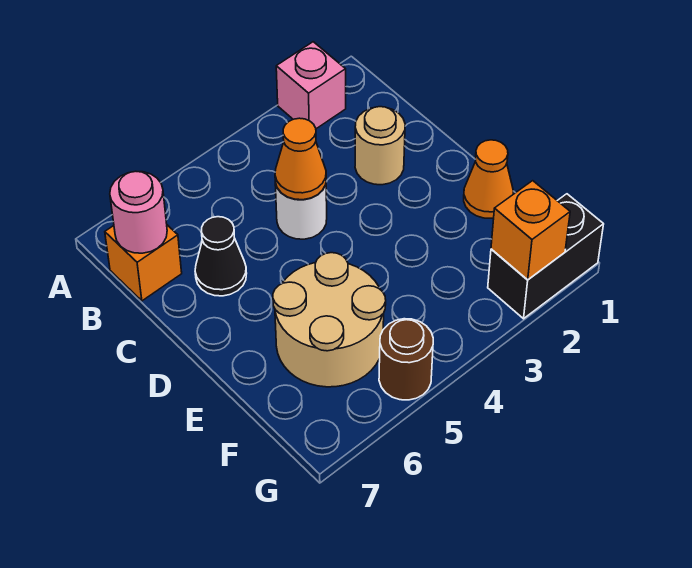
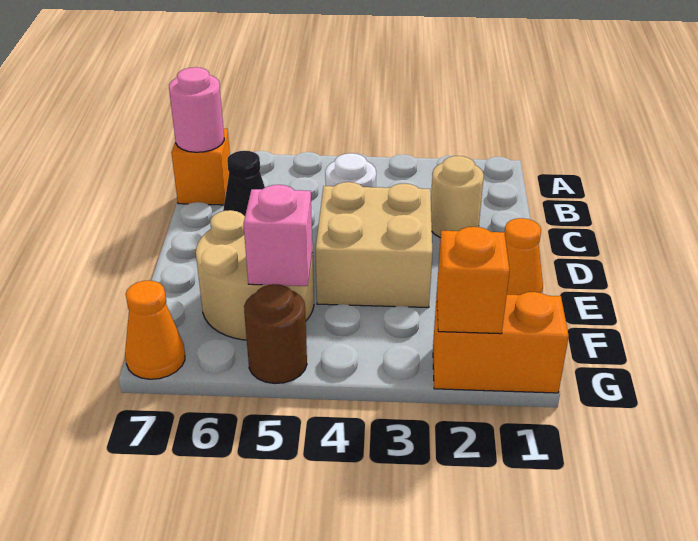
pink 1x1 brick [276,42,346,129] -> pink 1x1 brick moved to [244,185,312,286]
orange 1x1 cone [275,118,326,200] -> orange 1x1 cone moved to [125,280,185,379]
none -> tan 2x2 brick [316,182,432,308]
black 1x2 brick [488,194,604,319] -> orange 1x2 brick [433,292,569,393]

